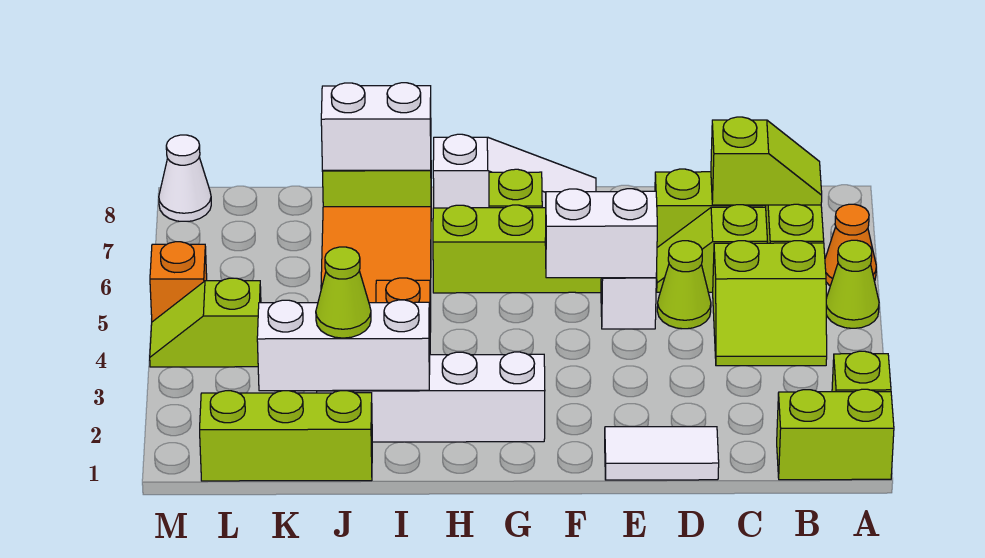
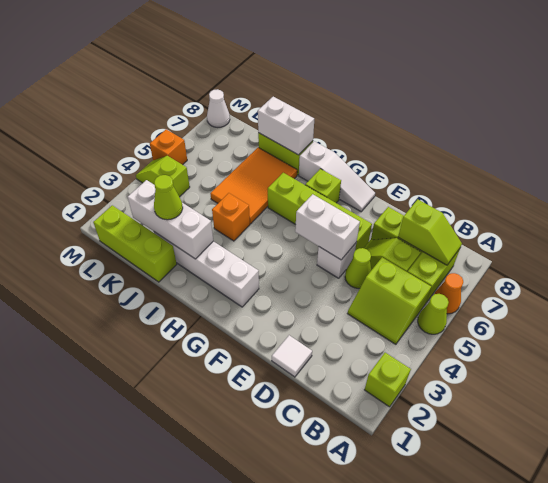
lime 1x2 brick [777,389,894,480] -> none
white 1x2 tile [605,427,719,480] -> white 1x1 tile [272,335,312,377]

